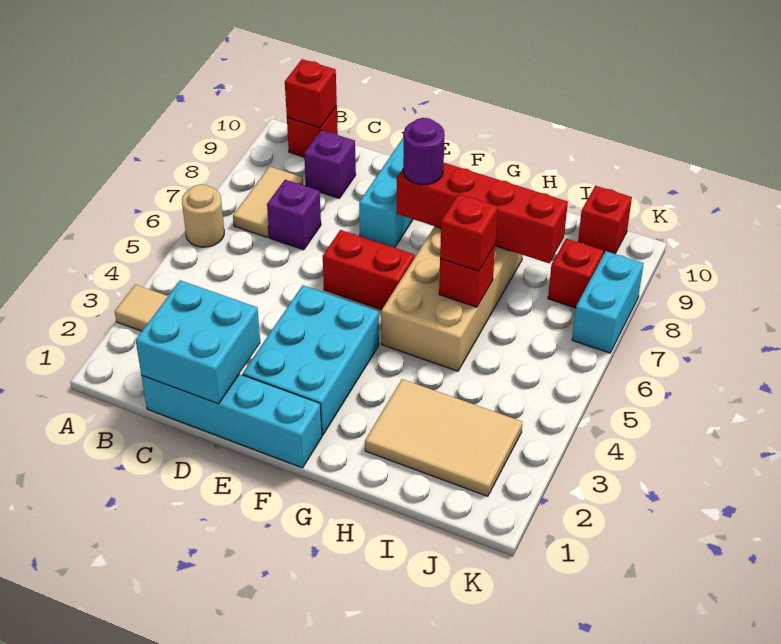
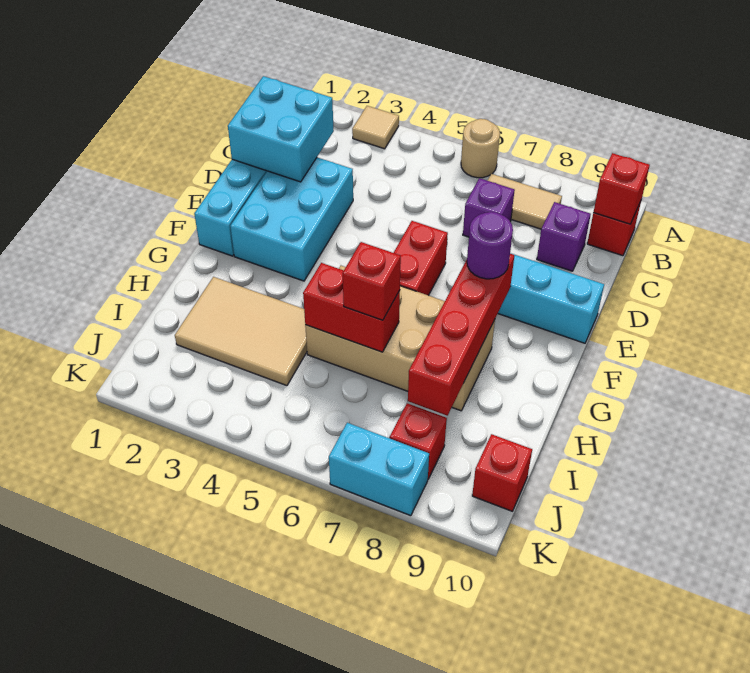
cyan 2x3 brick [243,285,379,435] -> cyan 2x3 brick turned to [230,157,353,281]
tan 2x3 tile [365,379,522,496] -> tan 2x3 tile turned to [175,277,307,386]
red 1x1 brick [439,245,495,307] -> red 1x2 brick [303,263,400,352]

